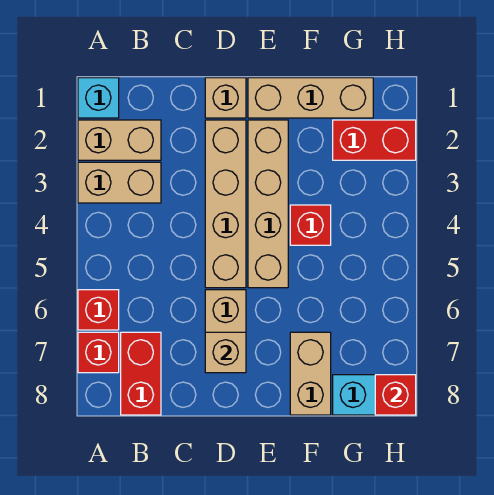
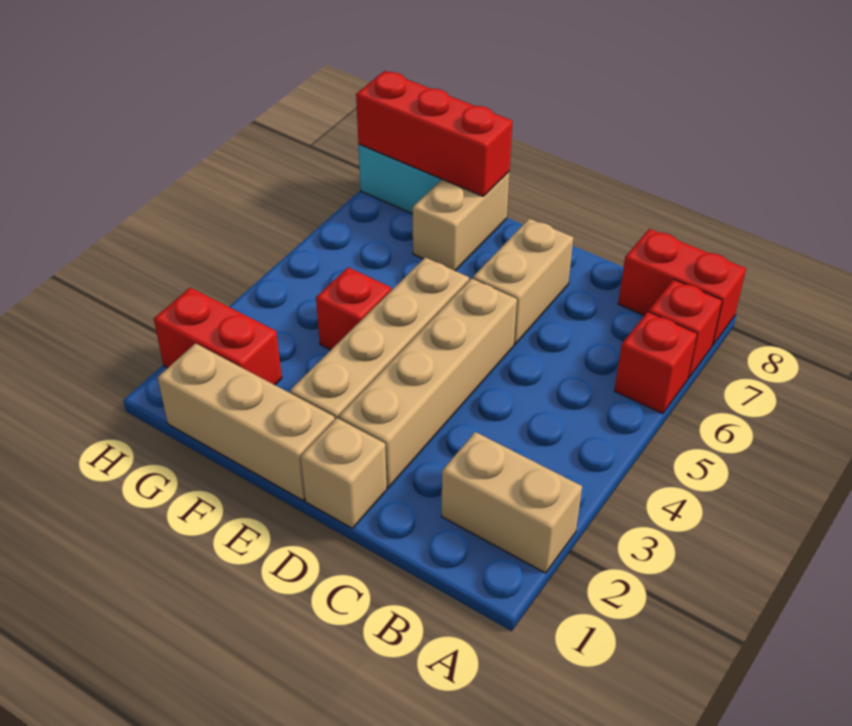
cyan 1x1 brick [78,78,119,118] -> none
tan 1x2 brick [78,162,161,203] -> none
red 1x2 brick [121,332,161,415] -> red 1x2 brick turned to [618,229,746,346]
tan 1x1 brick [205,332,246,373] -> none
red 1x1 brick [375,375,416,415] -> red 1x3 brick [356,71,512,196]

